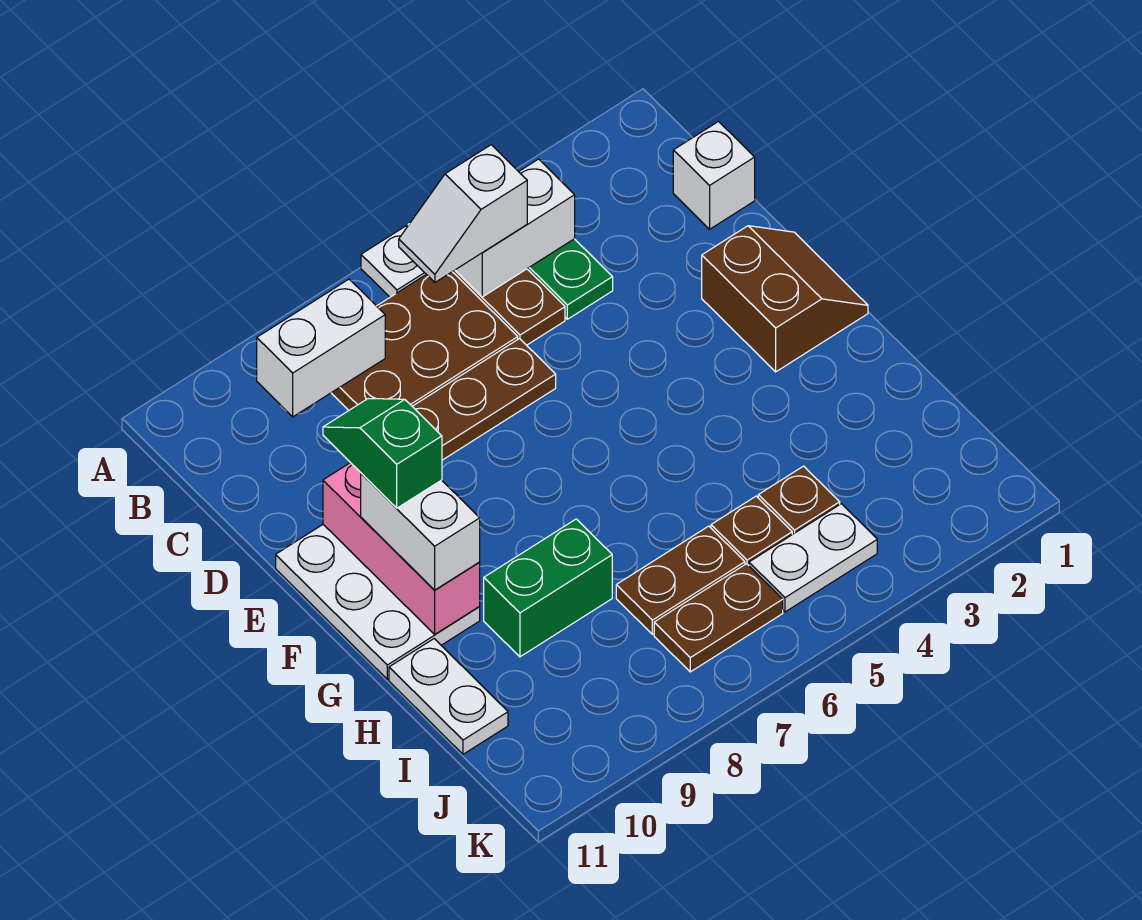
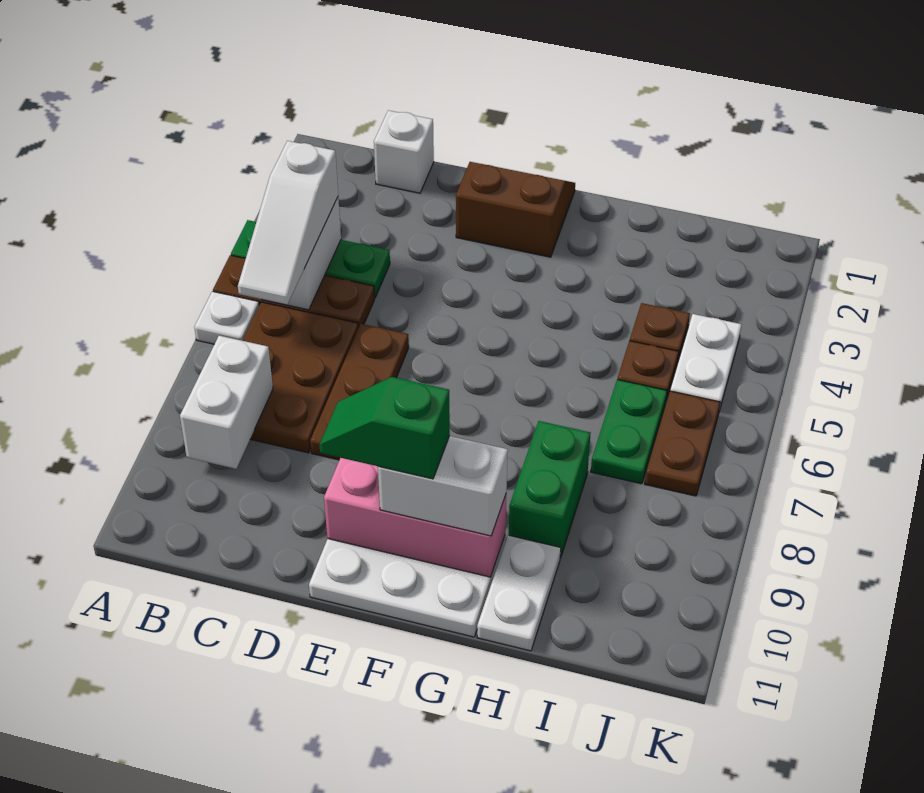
white 1x2 slope [399,145,527,282] -> white 1x3 slope [238,141,338,305]
white 1x2 plate [389,639,508,754] -> white 1x2 plate turned to [477,535,561,651]
brown 1x2 plate [616,526,745,634] -> green 1x2 plate [591,380,667,484]

